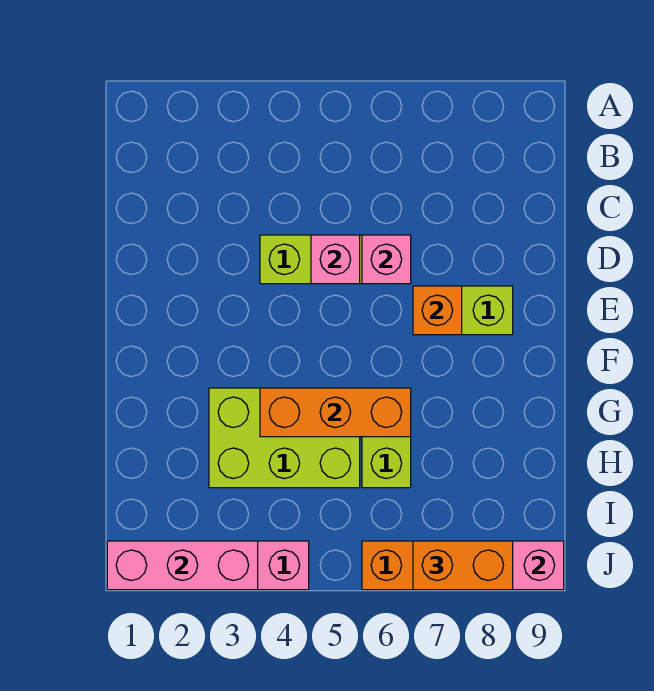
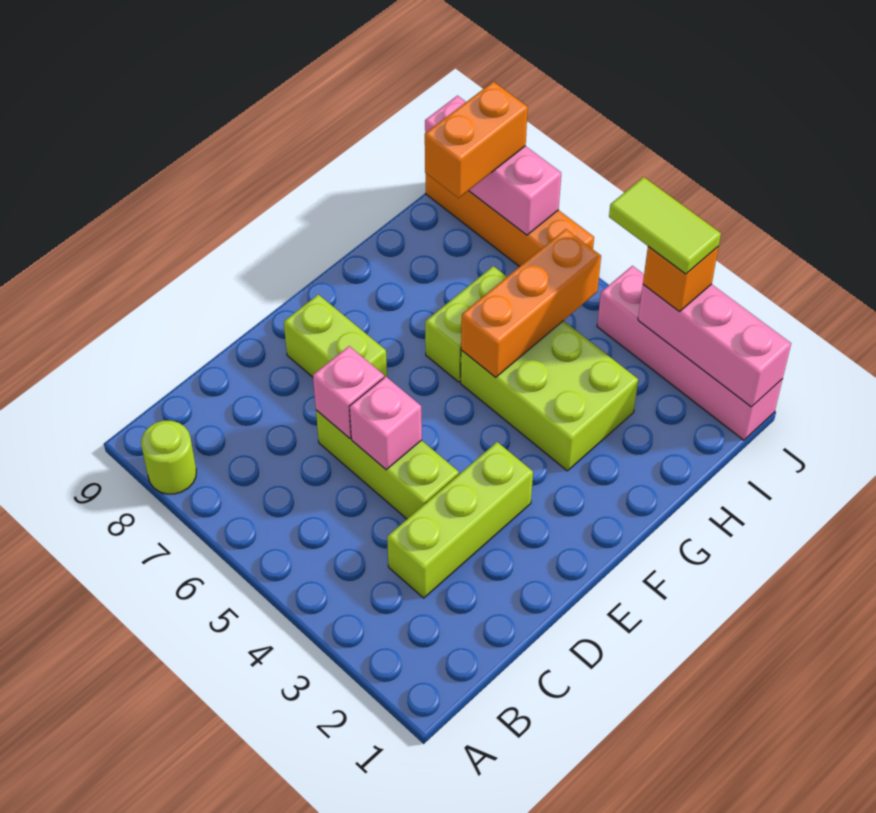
none -> lime 1x1 round brick [141,421,196,494]
none -> lime 1x3 brick [387,442,533,598]
orange 1x1 brick [413,286,462,335] -> orange 1x1 brick moved to [643,247,718,312]
orange 1x3 brick [260,388,411,437] -> orange 1x3 brick turned to [461,229,601,377]
none -> lime 1x2 tile [609,177,721,274]
orange 1x2 brick [413,541,513,590] -> orange 1x2 brick turned to [425,82,528,198]

